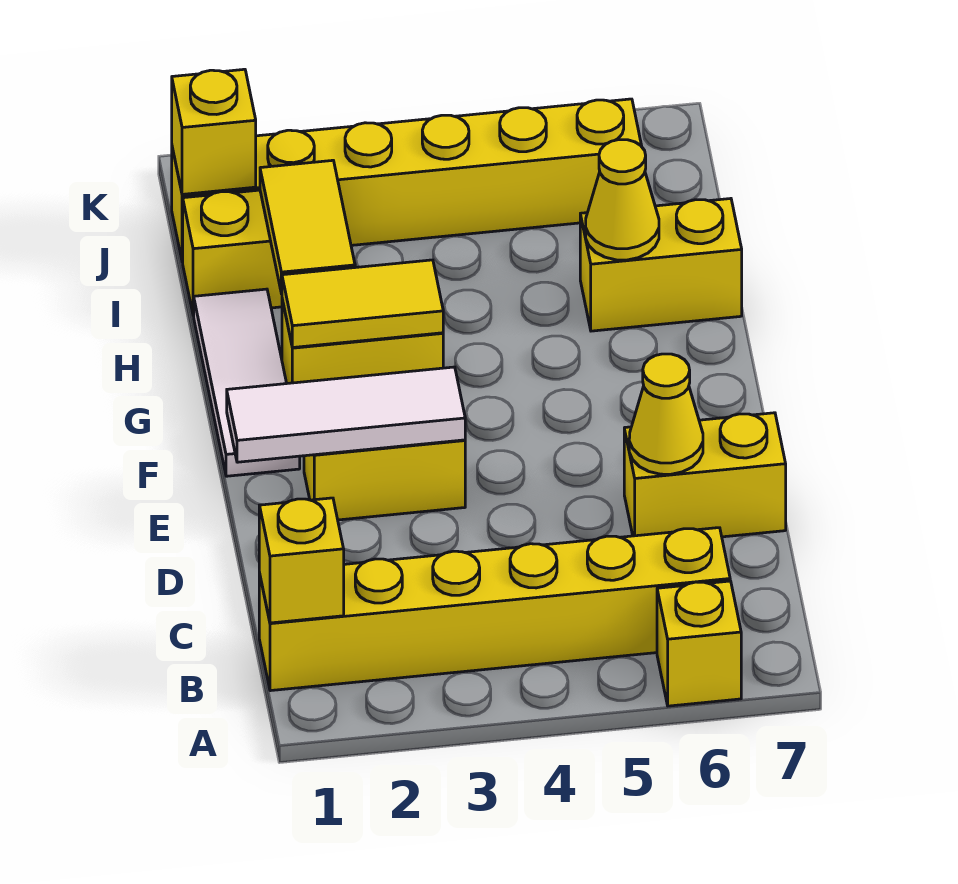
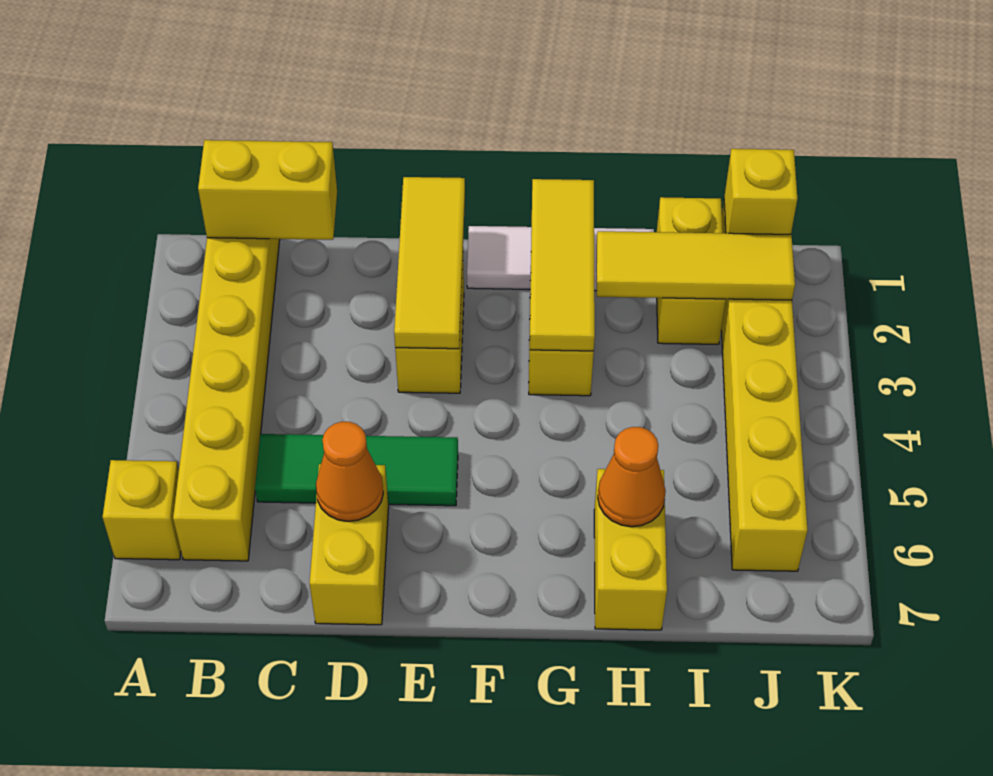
yellow 1x1 brick [259,498,344,623] -> yellow 1x2 brick [198,140,337,240]
none -> green 1x3 tile [255,434,458,506]
yellow 1x1 cone [629,354,703,474] -> orange 1x1 cone [316,422,383,521]
white 1x3 tile [227,367,465,462] -> yellow 1x3 tile [394,177,465,349]
yellow 1x2 tile [282,260,443,348] -> yellow 1x3 tile [530,179,595,351]
yellow 1x2 tile [260,160,355,294] -> yellow 1x3 tile [596,231,795,300]
yellow 1x1 cone [586,140,659,260] -> orange 1x1 cone [598,427,666,527]

